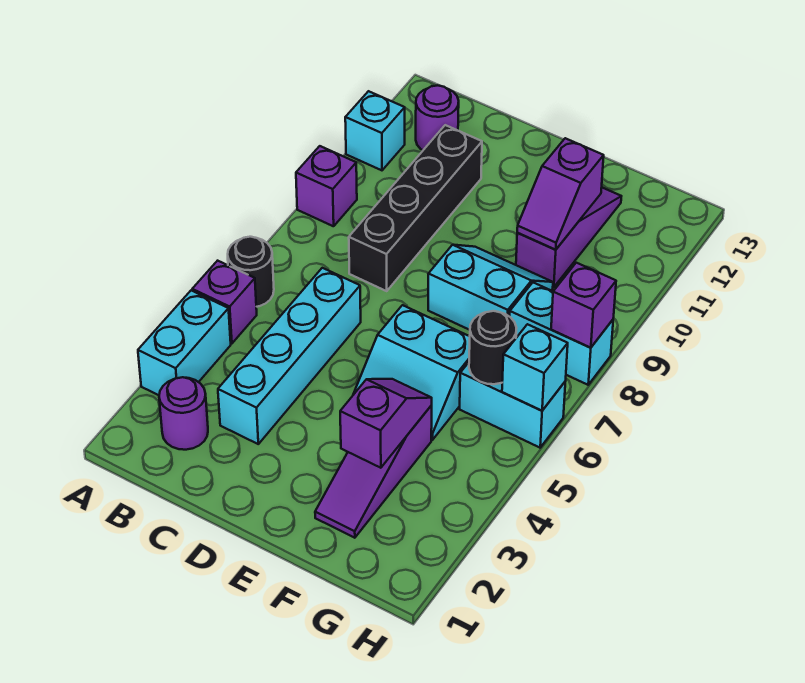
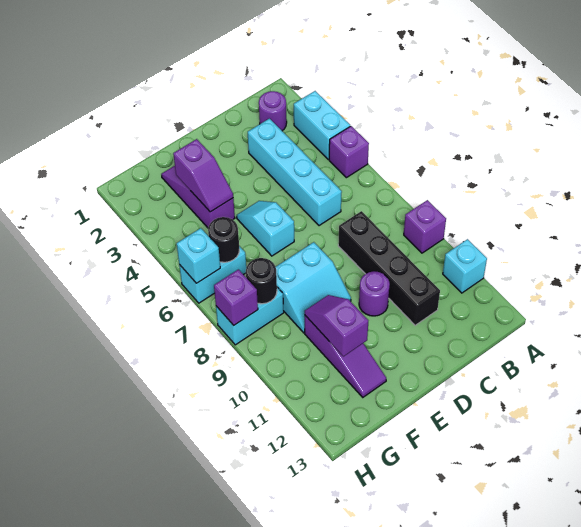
black 1x1 round brick [228,237,274,307] -> black 1x1 round brick moved to [246,258,277,304]
purple 1x1 round brick [416,85,459,150] -> purple 1x1 round brick moved to [359,271,390,316]
cyan 2x2 slope [353,305,470,440] -> cyan 1x2 slope [237,201,294,256]

